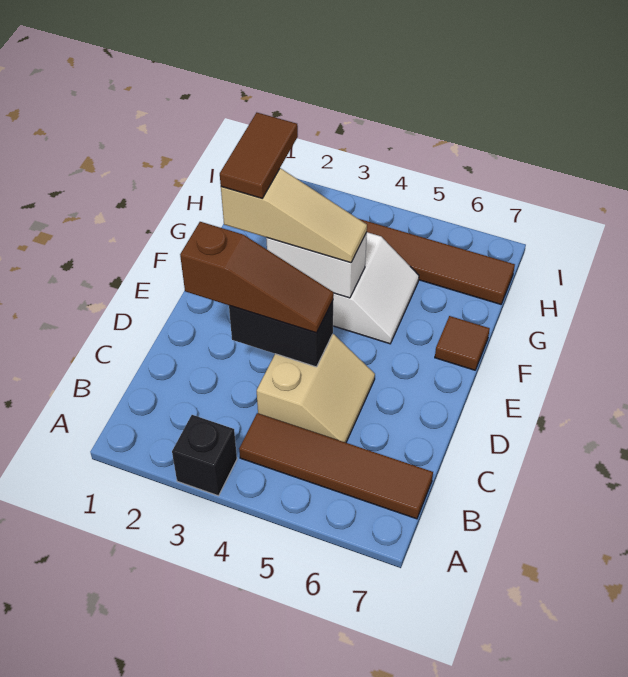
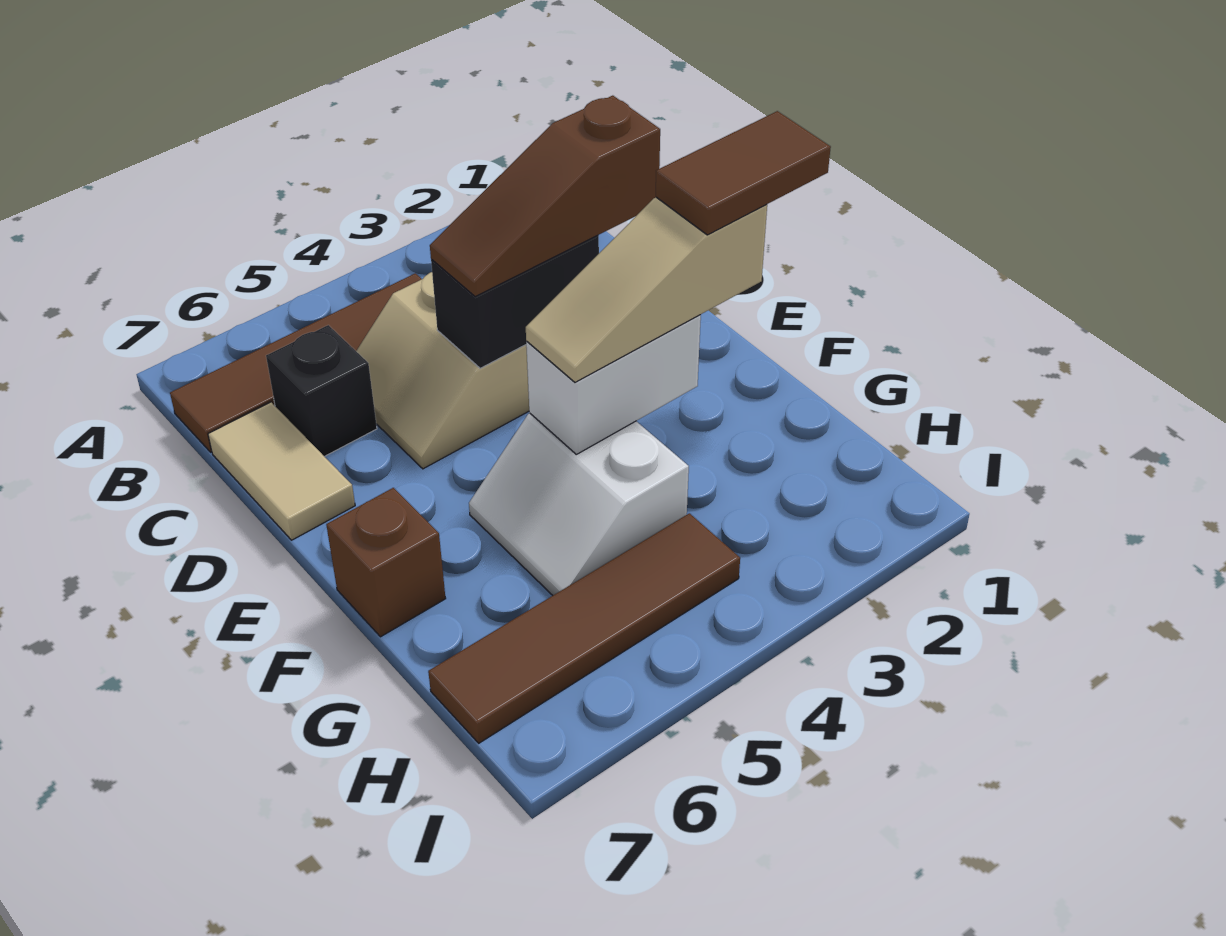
black 1x1 brick [172,415,237,496] -> black 1x1 brick moved to [266,325,377,457]
none -> tan 1x2 tile [208,402,355,540]
brown 1x2 tile [220,113,298,198] -> brown 1x2 tile turned to [656,111,831,235]
brown 1x1 tile [435,316,490,370] -> brown 1x1 brick [326,488,446,637]

